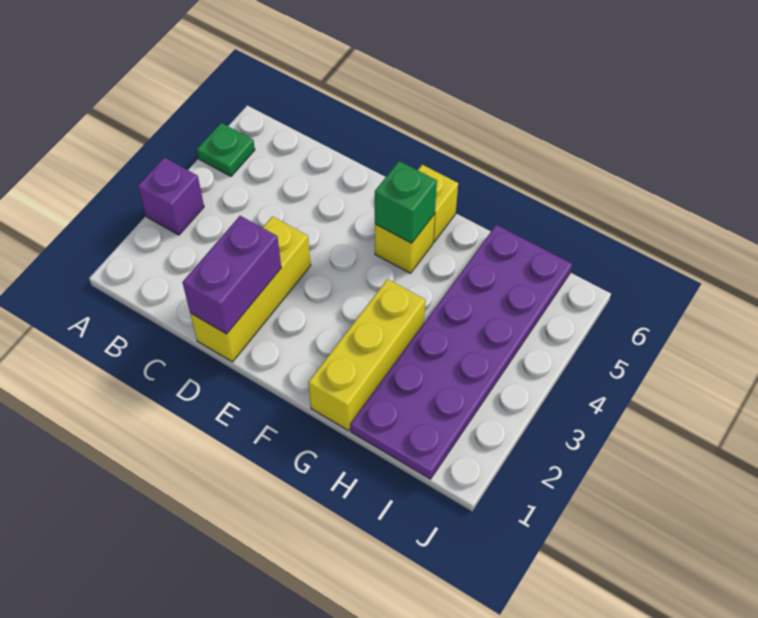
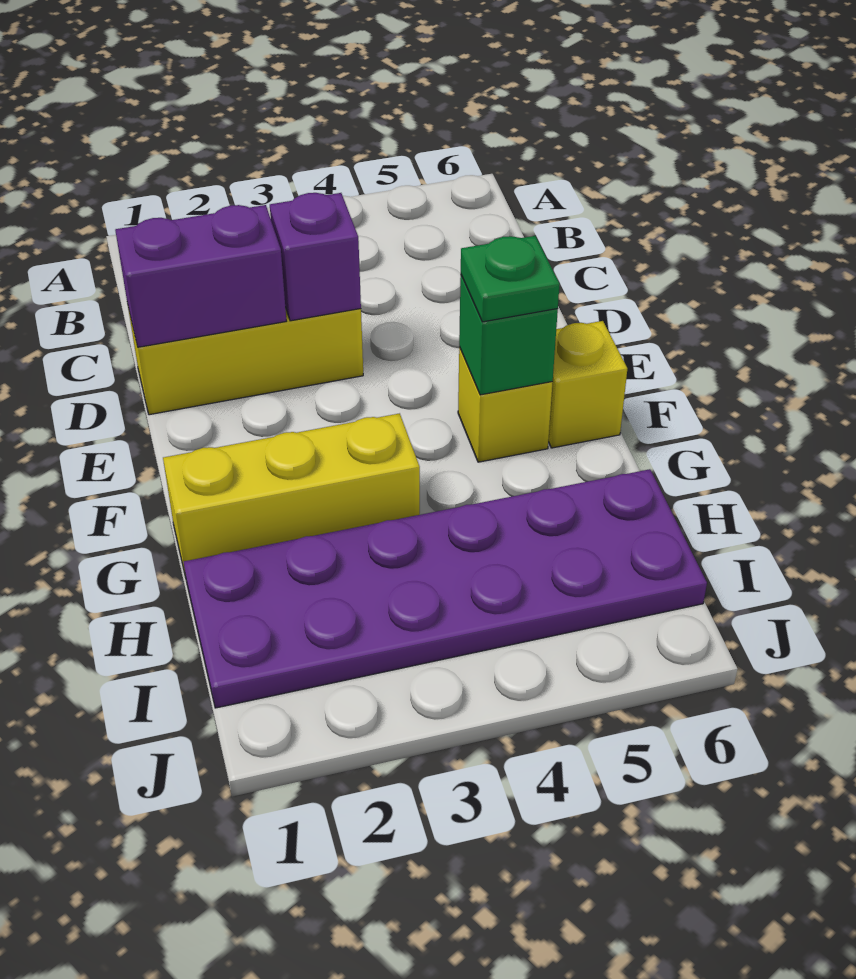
purple 1x1 brick [138,158,204,235] -> purple 1x1 brick moved to [270,193,361,321]
green 1x1 plate [197,123,255,176] -> green 1x1 plate moved to [461,236,560,322]

